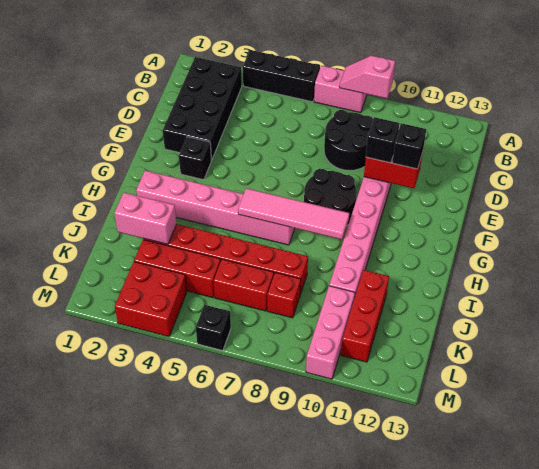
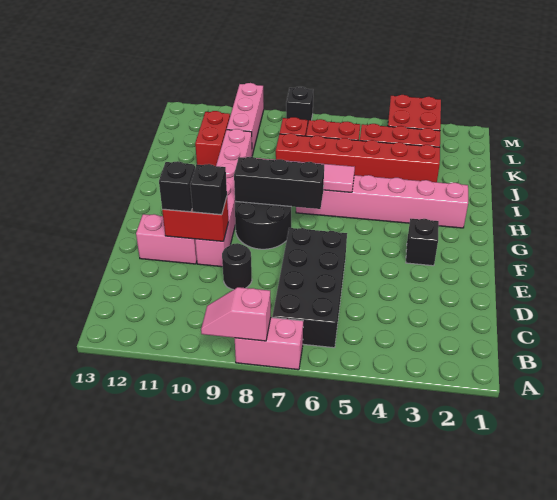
black 1x3 brick [243,50,320,102] -> black 1x3 brick moved to [234,157,324,209]
pink 1x2 slope [339,56,395,98] -> pink 1x2 slope turned to [201,287,271,341]
black 2x4 brick [163,57,242,160] -> black 2x4 brick moved to [272,228,347,348]
black 2x2 round brick [324,110,373,171] -> black 1x1 round brick [222,243,252,290]
pink 1x2 brick [114,193,177,244] -> pink 1x2 brick moved to [136,214,197,264]
red 1x3 brick [341,270,389,362] -> red 1x2 brick [195,111,230,166]
black 1x1 brick [196,305,231,351] -> black 1x1 brick moved to [286,87,313,122]

